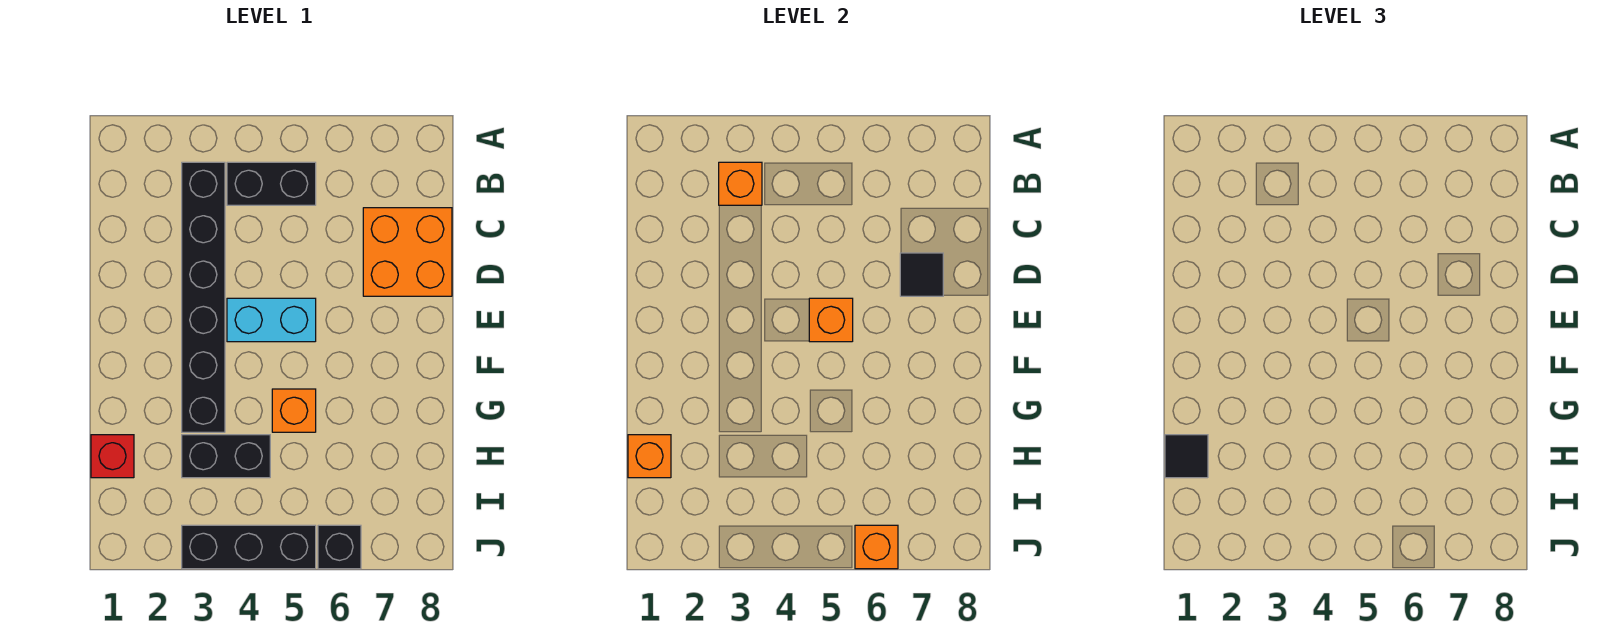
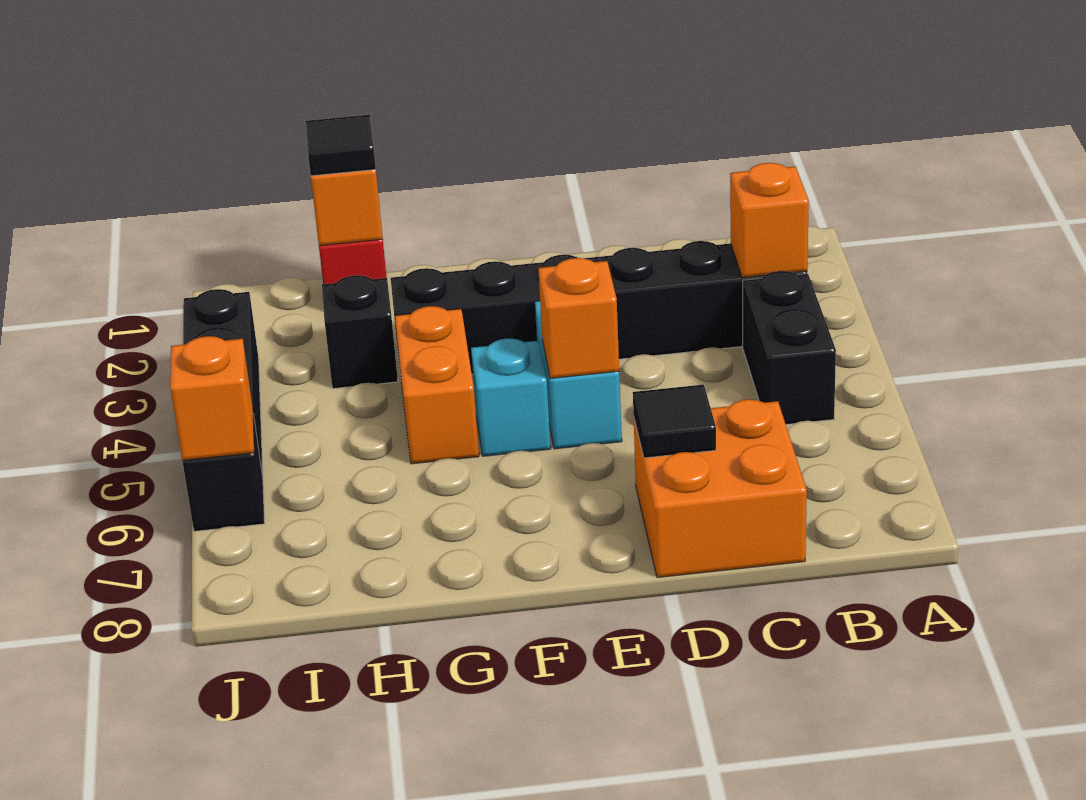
none -> cyan 1x1 brick [471,338,551,456]
orange 1x1 brick [272,389,316,432] -> orange 1x2 brick [395,306,479,464]
black 1x2 brick [182,435,270,478] -> black 1x1 brick [322,275,398,389]

